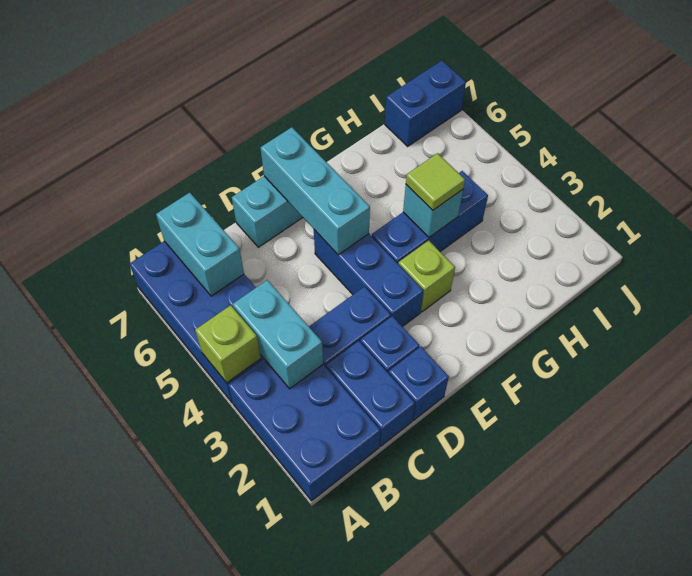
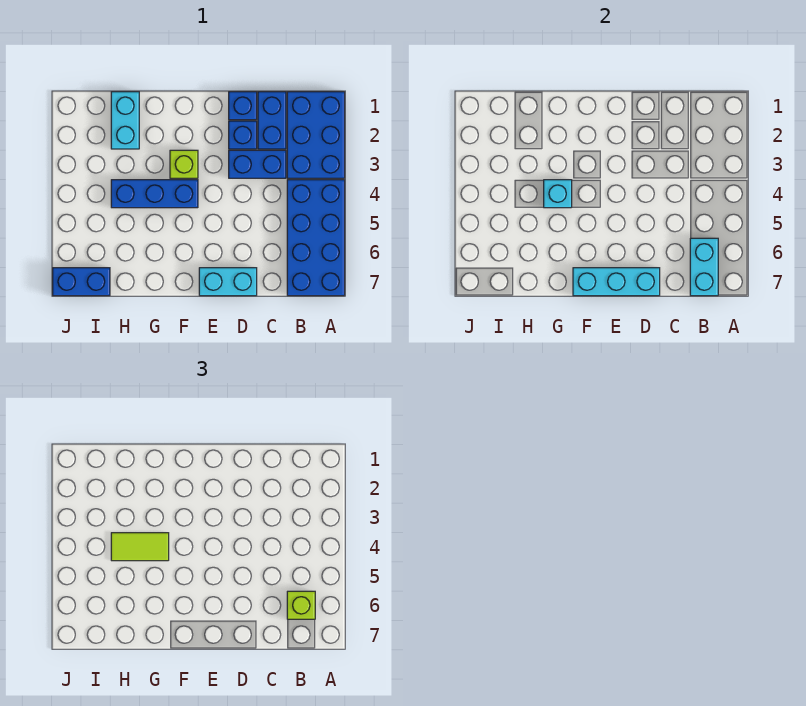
lime 1x1 brick [195,305,261,383] -> lime 1x1 brick moved to [287,591,315,619]
cyan 1x2 brick [233,280,323,389] -> cyan 1x2 brick moved to [111,92,139,149]
blue 1x3 brick [314,230,423,327] -> none
cyan 1x3 brick [260,127,370,255] -> cyan 1x3 brick turned to [573,268,660,296]
lime 1x1 tile [406,153,465,210] -> lime 1x2 tile [111,533,169,561]

